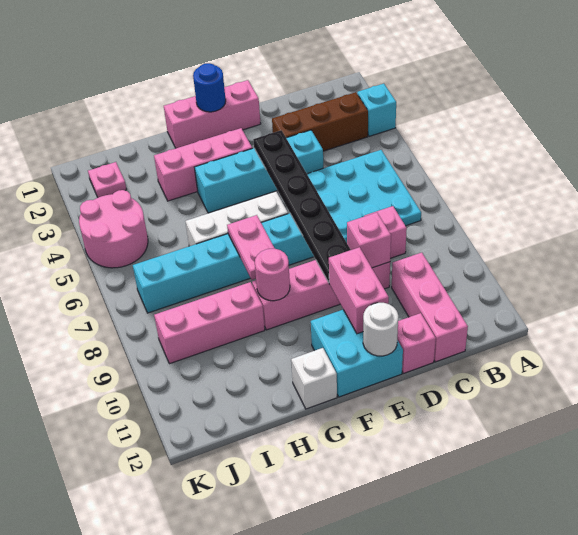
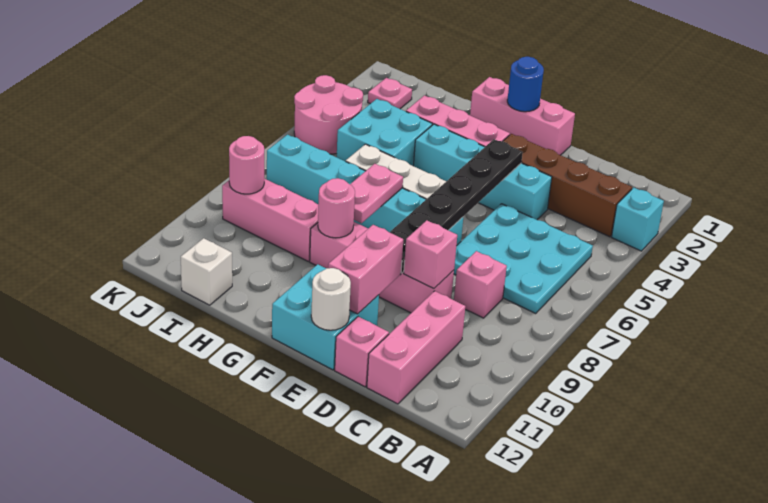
brown 1x3 brick [272,92,368,151] -> brown 1x4 brick [503,134,632,237]
white 1x1 brick [291,348,337,409] -> white 1x1 brick moved to [181,238,232,305]
none -> cyan 2x2 brick [337,99,432,166]
none -> pink 1x1 round brick [229,136,264,194]

